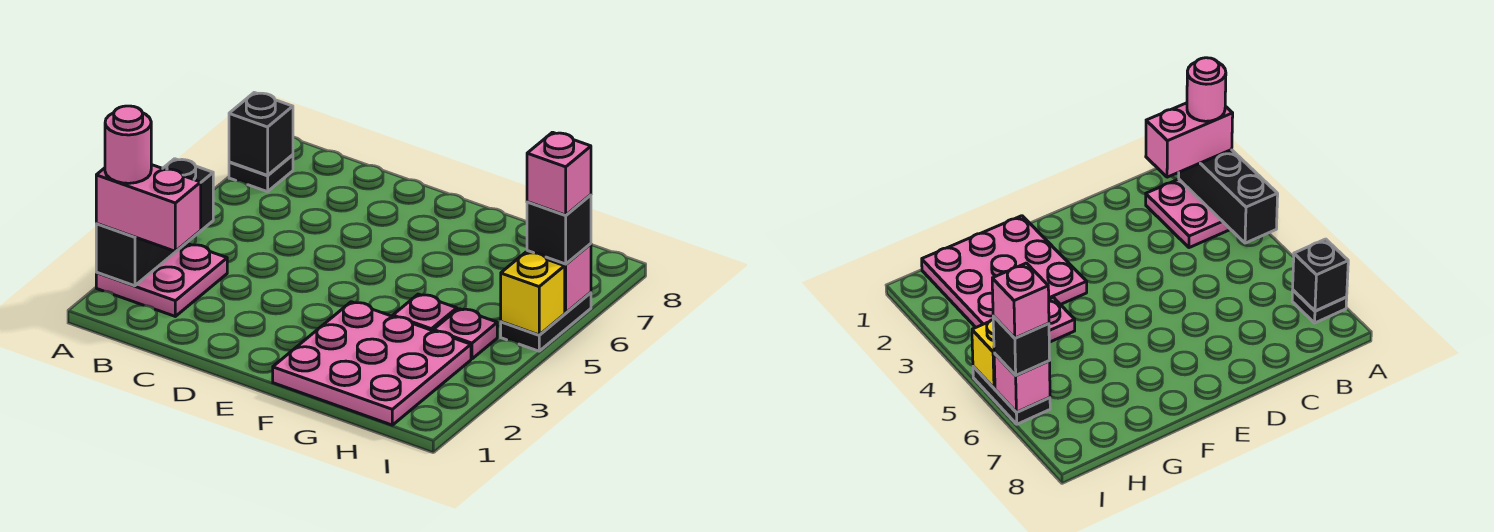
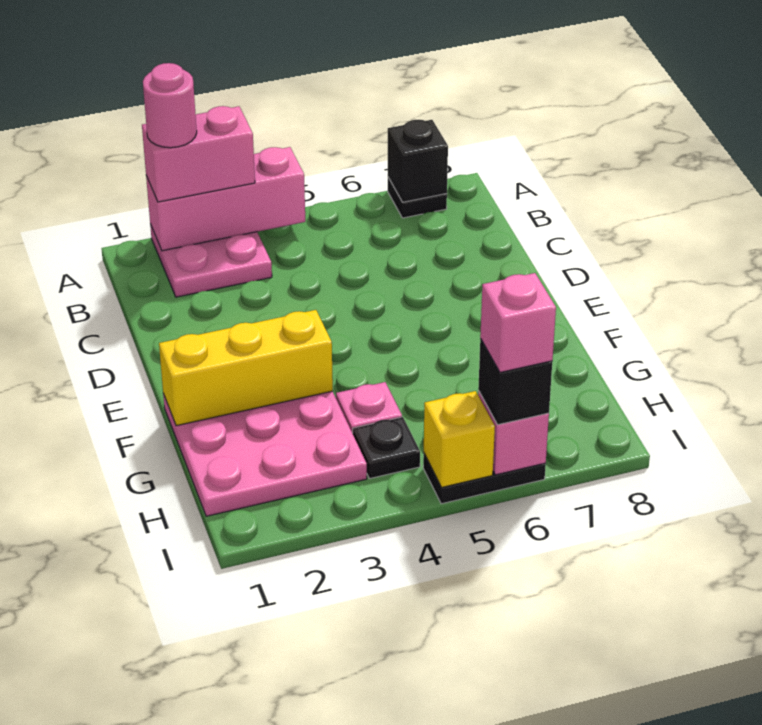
black 1x3 brick [96,159,213,286] -> pink 1x3 brick [146,147,305,251]
pink 1x2 brick [96,165,201,251] -> pink 1x2 brick turned to [142,106,255,202]
none -> yellow 1x3 brick [159,310,333,426]
pink 1x1 plate [433,309,497,359] -> black 1x1 plate [353,417,420,479]

